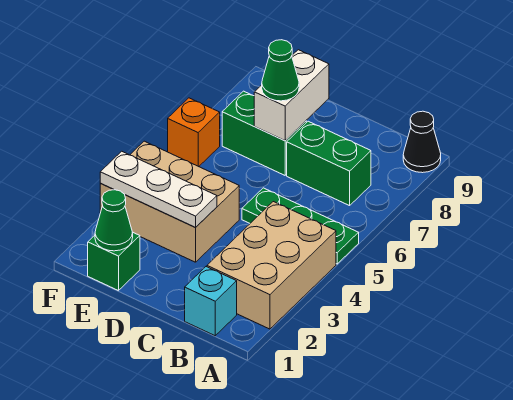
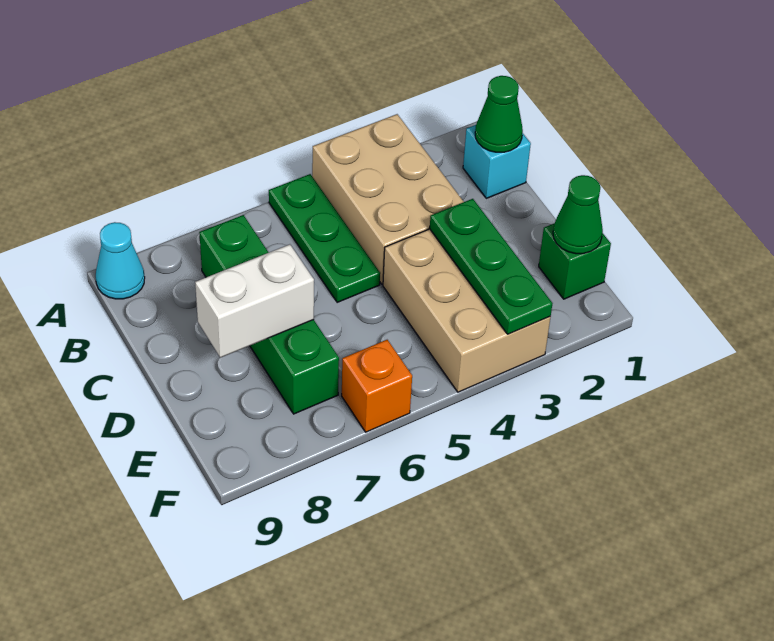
tan 2x3 brick [207,202,336,329] -> tan 2x3 brick turned to [312,114,464,284]
black 1x1 cone [403,111,441,173] -> cyan 1x1 cone [96,222,145,299]
white 1x3 plate [100,151,217,228] -> green 1x3 plate [430,199,552,334]
green 1x1 cone [262,40,299,101] -> green 1x1 cone moved to [475,76,523,152]

